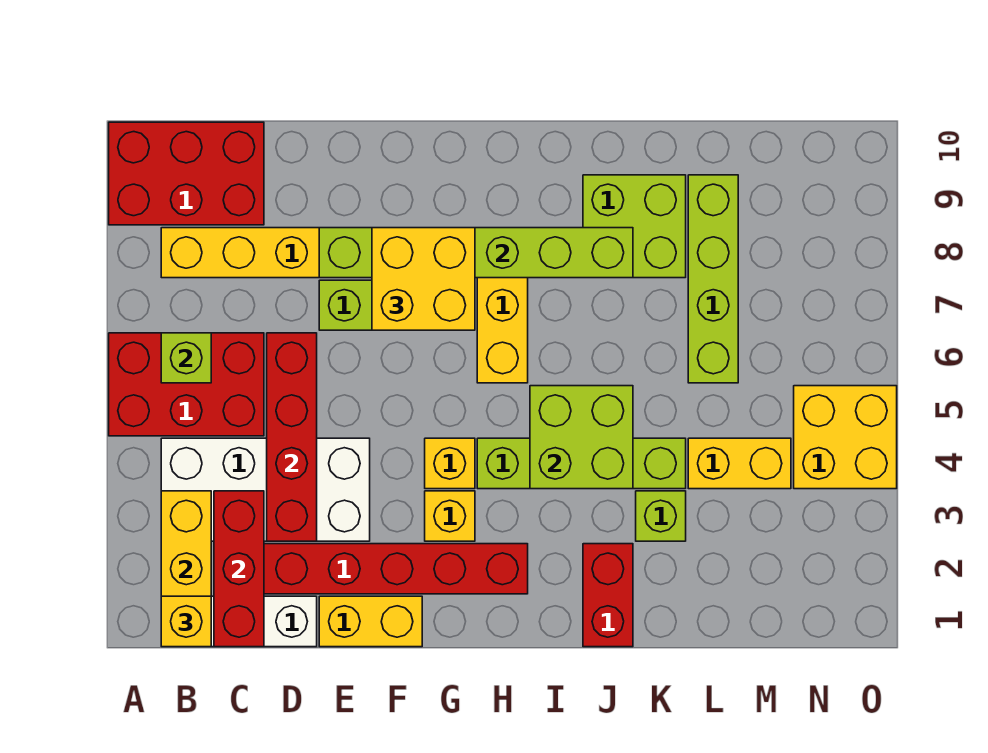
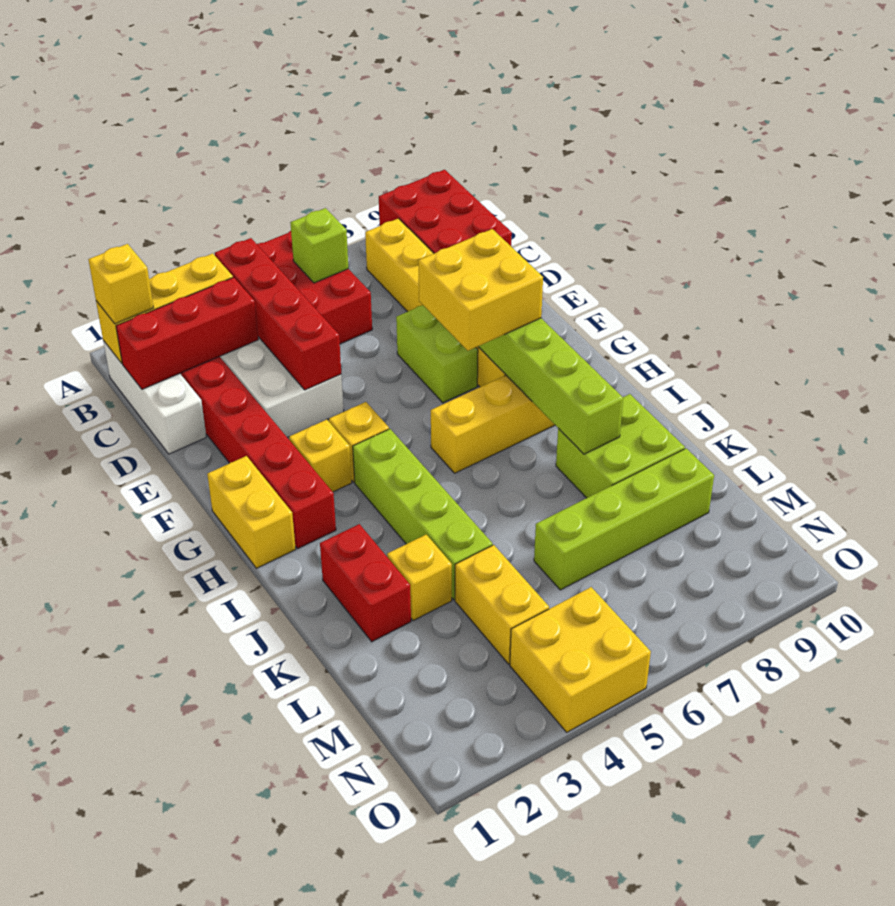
red 1x4 brick [267,333,317,541] -> red 1x4 brick turned to [215,238,341,390]
yellow 1x2 brick [319,596,422,647] -> yellow 1x2 brick moved to [207,456,296,568]
lime 2x2 brick [530,386,633,489] -> none
red 1x2 brick [583,544,633,647] -> red 1x2 brick turned to [320,524,411,642]
lime 1x1 brick [636,491,686,541] -> yellow 1x1 brick [387,535,452,621]

